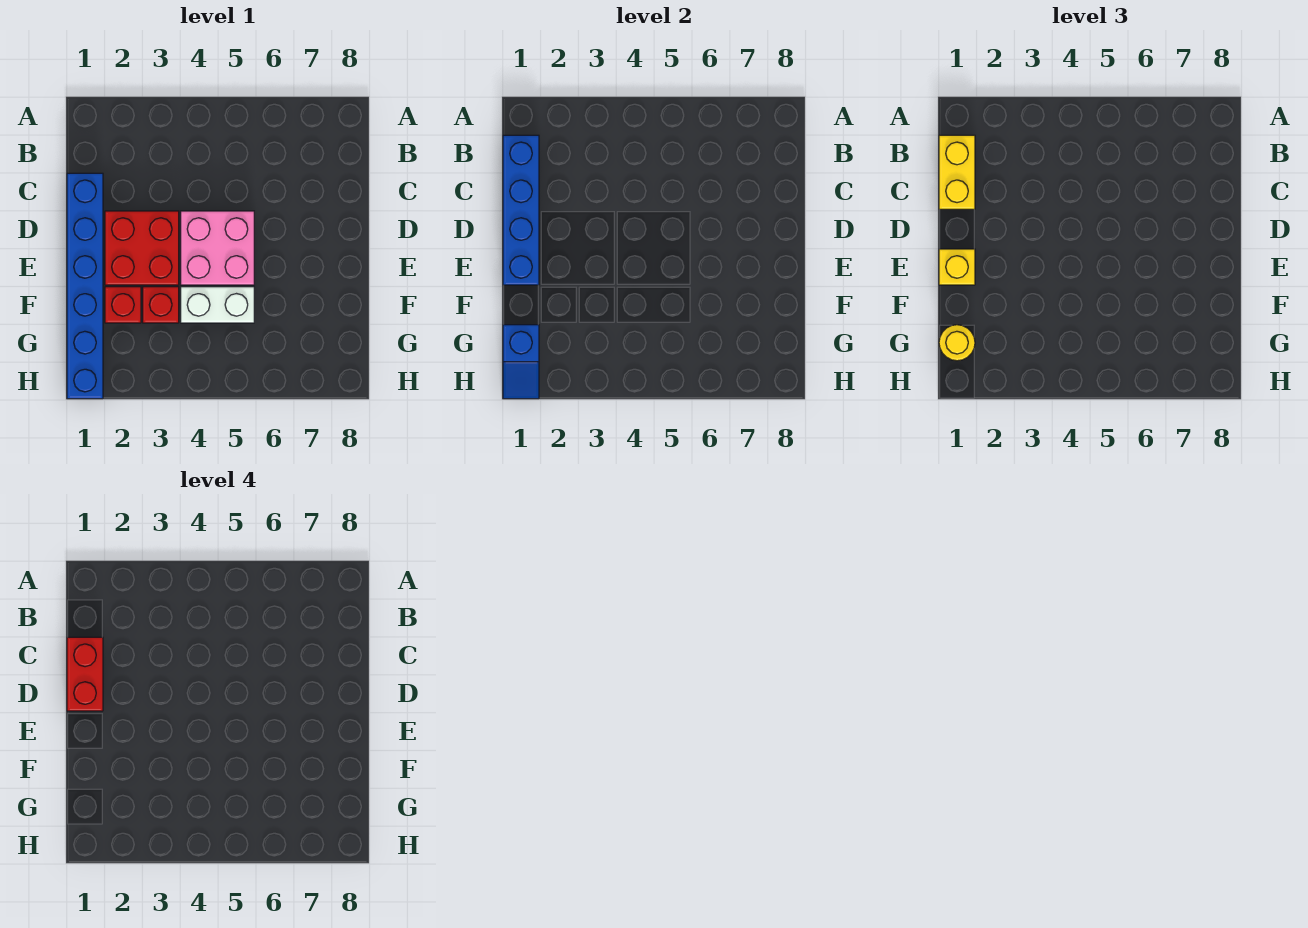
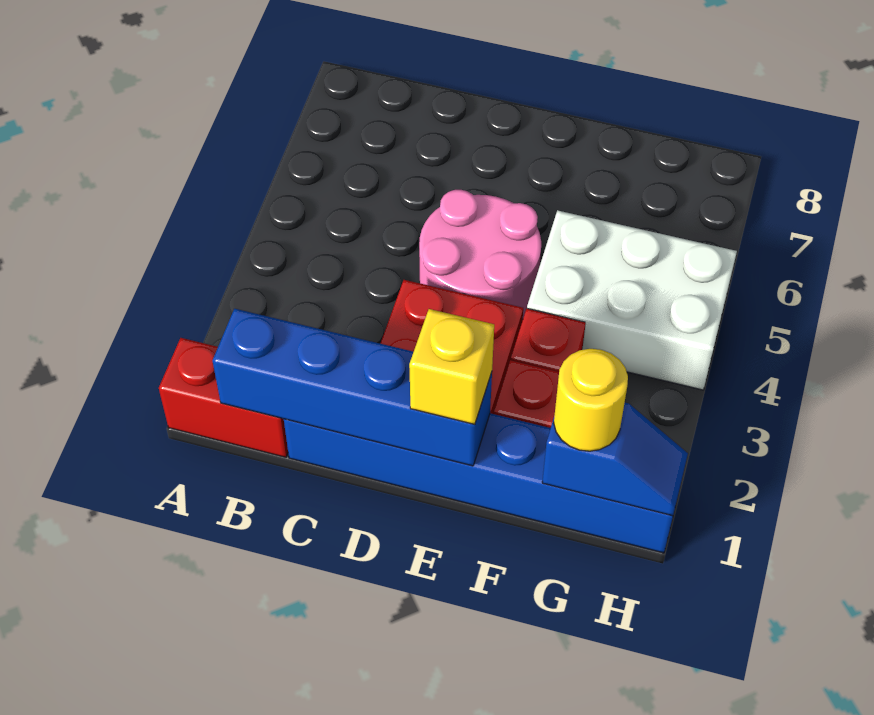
yellow 1x2 brick [939,135,975,209] -> none
red 1x2 brick [67,637,103,711] -> red 1x2 brick moved to [159,338,288,457]
pink 2x2 brick [181,211,254,285] -> pink 2x2 round brick [419,190,541,318]
white 1x2 brick [181,287,254,323] -> white 2x3 brick [527,210,737,390]

